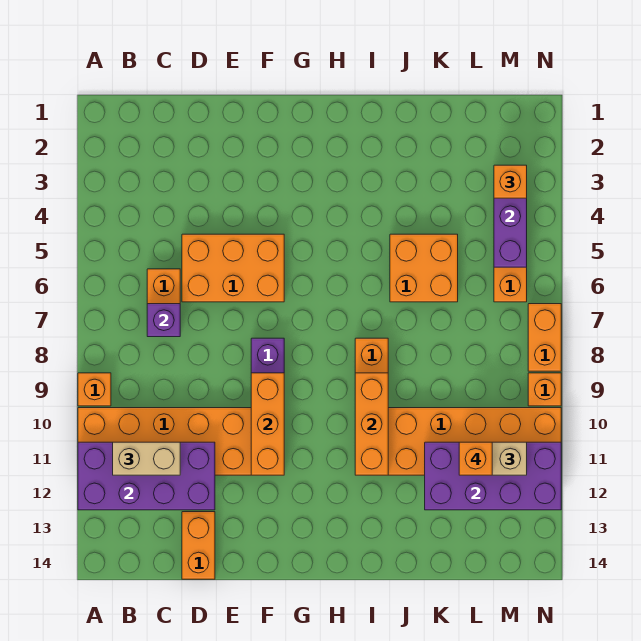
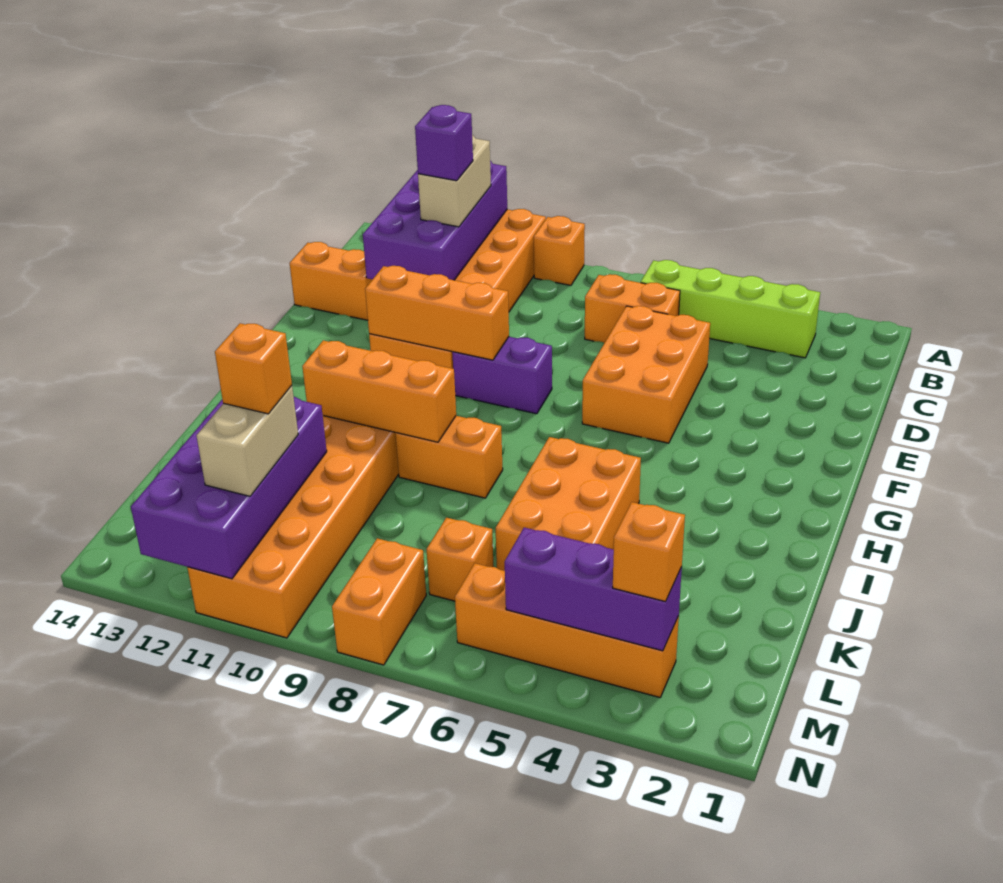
none -> lime 1x4 brick [641,260,820,358]
purple 1x1 brick [147,304,180,337] -> purple 1x1 brick moved to [415,105,473,181]
orange 2x2 brick [390,234,458,302] -> orange 2x3 brick [496,437,641,571]
orange 1x2 brick [528,304,561,371] -> orange 1x2 brick turned to [332,538,426,665]
orange 1x1 brick [528,373,561,406] -> orange 1x1 brick moved to [426,518,494,601]

